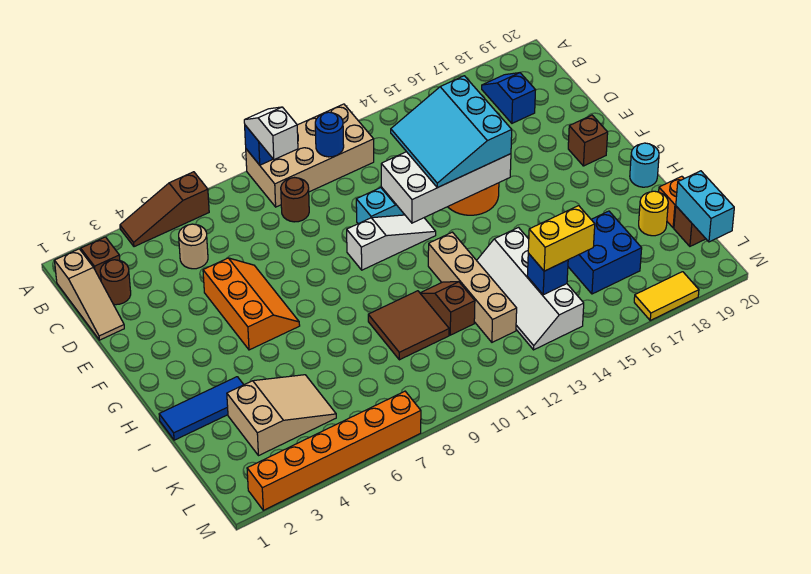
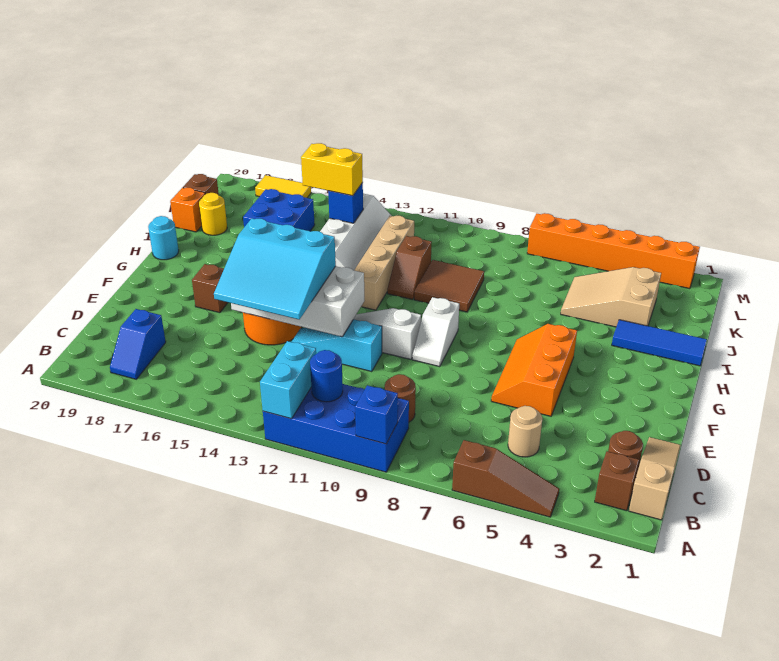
tan 2x4 brick [246,104,374,207] -> blue 2x4 brick [263,384,409,472]
white 1x2 slope [244,107,298,160] -> white 1x2 slope moved to [412,297,459,367]
cyan 3x3 slope [391,76,512,188] -> cyan 3x3 slope turned to [214,219,336,320]
brown 1x1 brick [568,115,608,166] -> brown 1x1 brick moved to [192,264,228,313]
cyan 1x2 brick [676,171,734,242] -> cyan 1x2 brick moved to [260,341,316,419]

